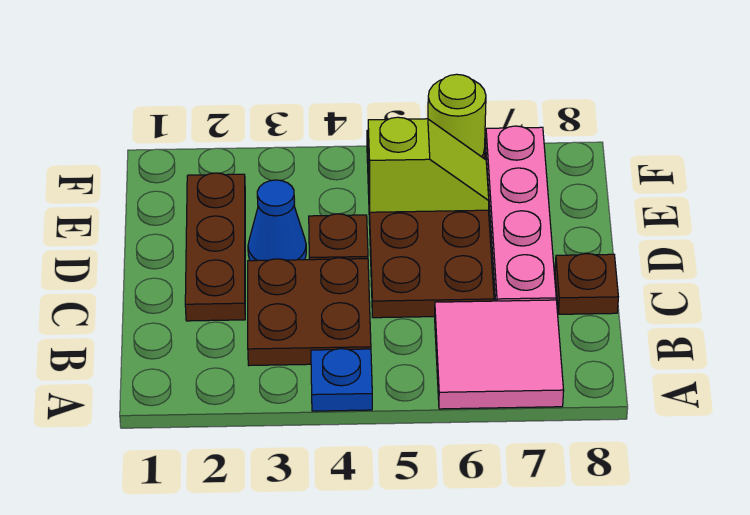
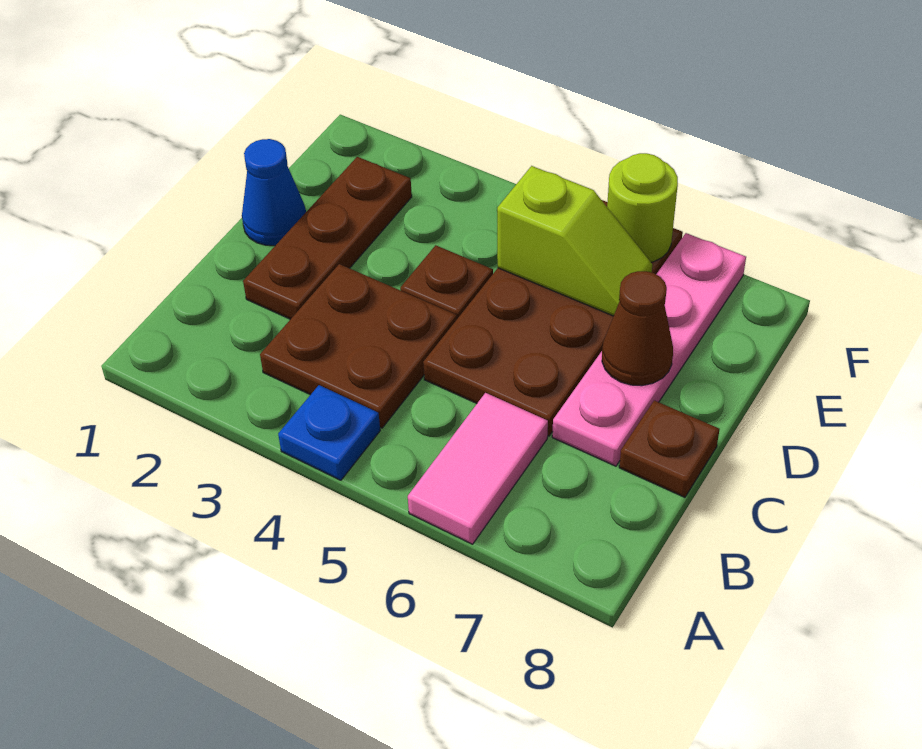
pink 2x2 tile [435,300,564,409] -> pink 1x2 tile [408,393,548,544]
blue 1x1 cone [248,180,306,261] -> blue 1x1 cone moved to [242,139,306,246]
none -> brown 1x1 cone [602,271,673,386]

